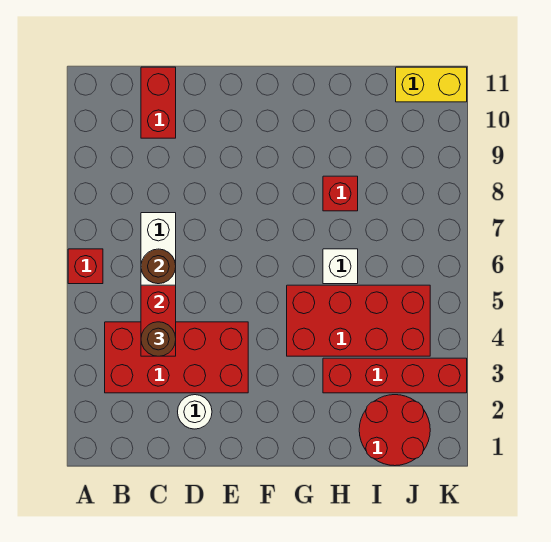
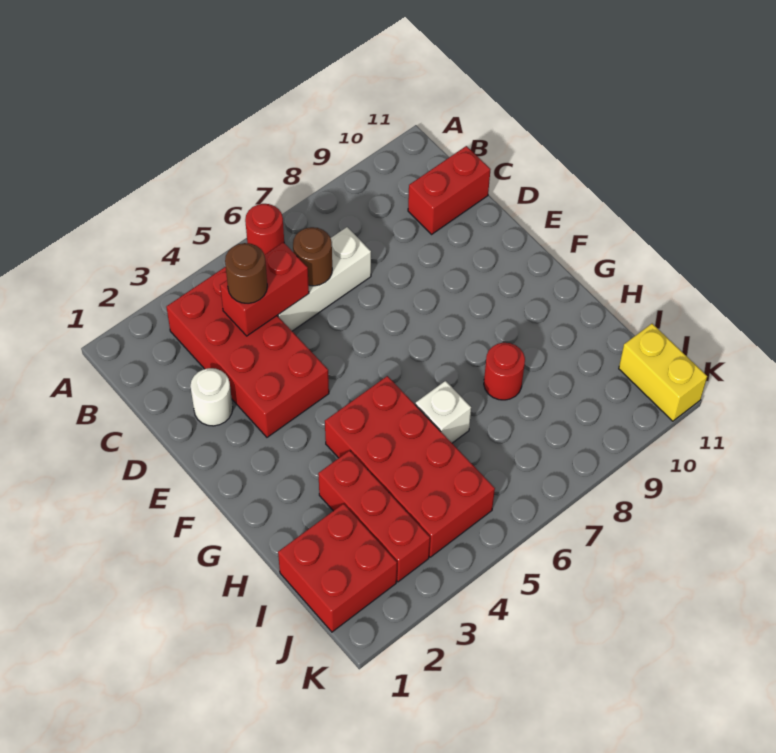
red 1x1 brick [68,249,103,284] -> red 1x1 round brick [245,204,284,255]
red 1x4 brick [323,358,467,393] -> red 1x3 brick [318,450,430,582]
red 1x1 brick [323,176,358,211] -> red 1x1 round brick [484,343,525,400]
red 2x2 round brick [359,395,430,466] -> red 2x2 brick [278,504,397,632]

